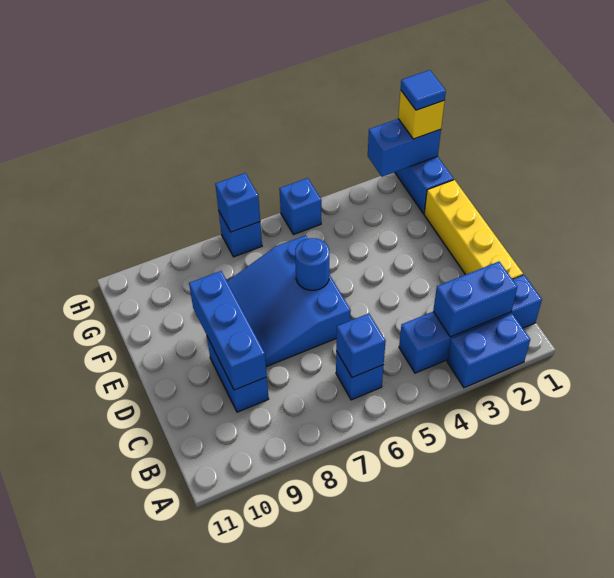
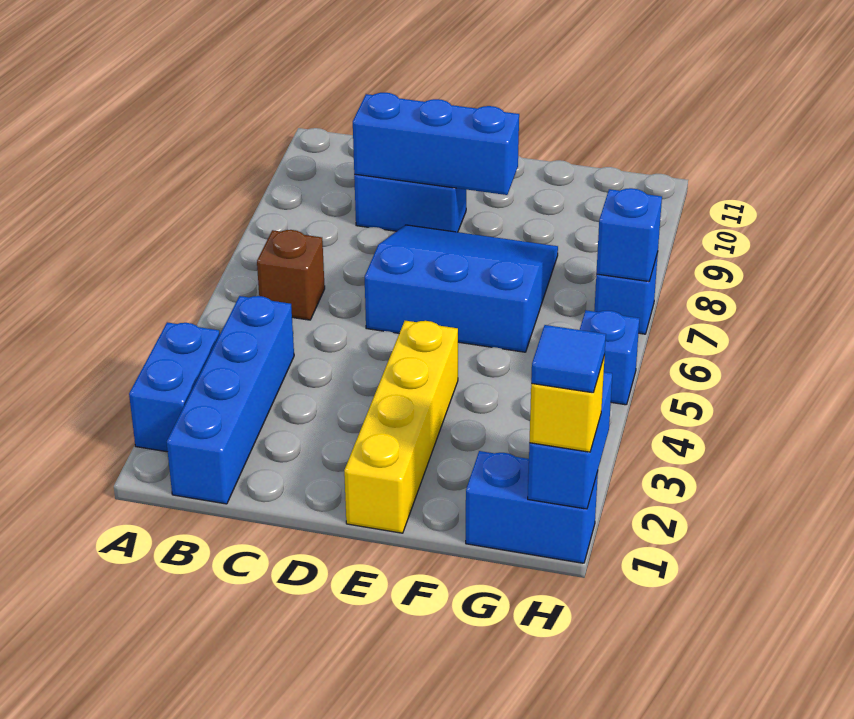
blue 1x2 brick [433,262,517,337] -> none
blue 1x1 brick [336,351,384,400] -> brown 1x1 brick [257,230,325,320]
blue 1x1 brick [336,313,386,377] -> none
yellow 1x4 brick [424,180,523,279] -> yellow 1x4 brick turned to [344,321,458,533]
blue 1x1 round brick [295,238,329,290] -> none

